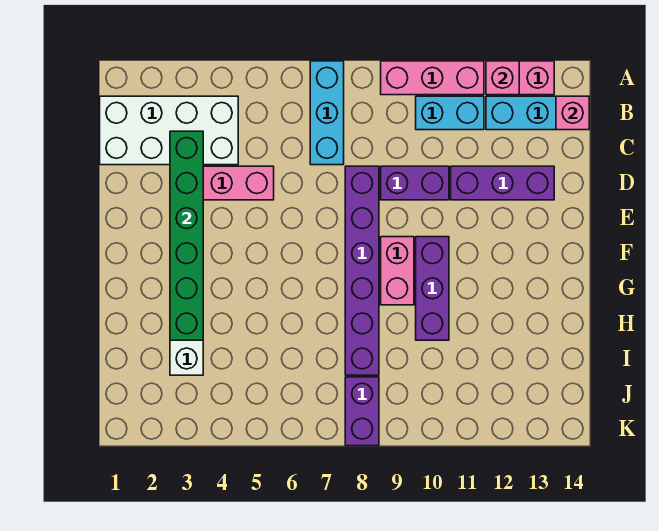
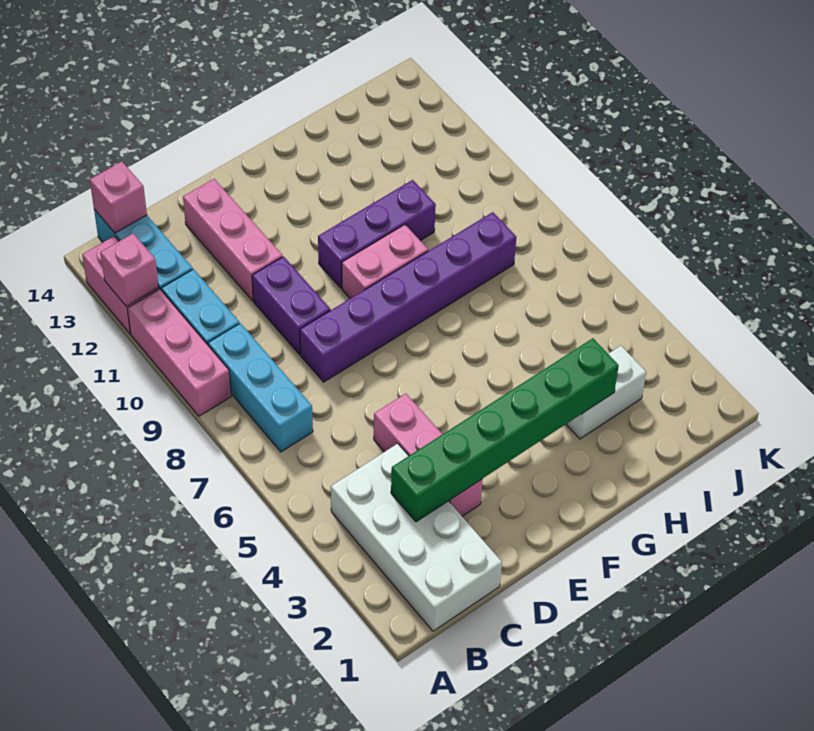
cyan 1x3 brick [310,61,344,165] -> cyan 1x3 brick turned to [208,323,313,452]
purple 1x3 brick [451,166,554,200] -> pink 1x3 brick [183,179,283,301]
purple 1x2 brick [345,377,379,446] -> none

